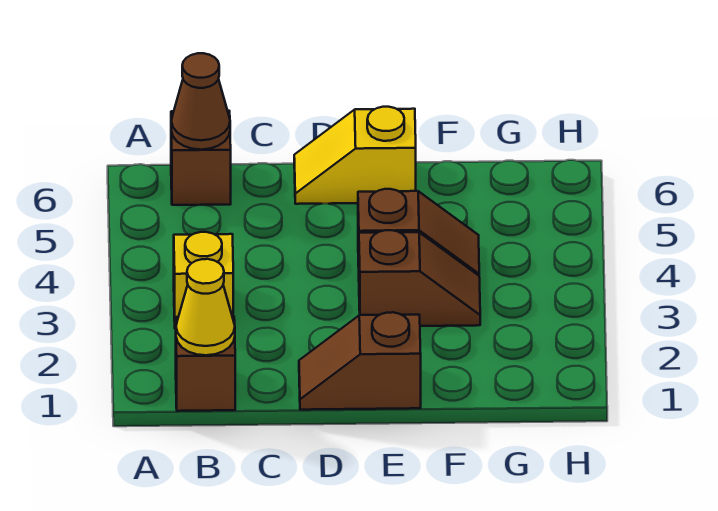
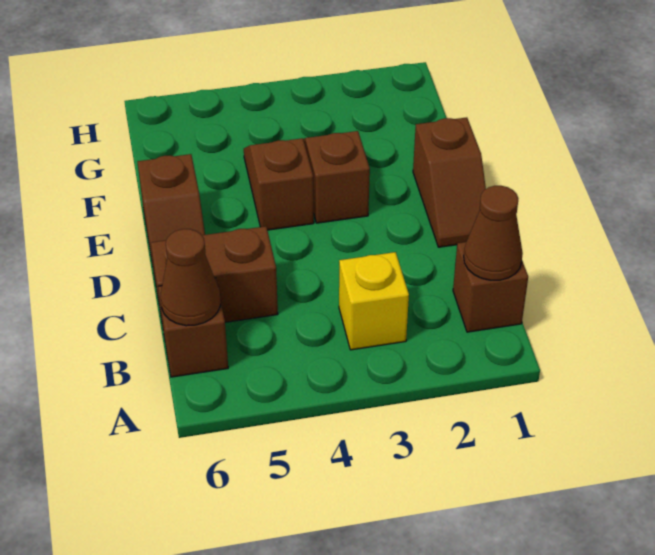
yellow 1x1 cone [176,259,235,355] -> brown 1x1 cone [464,186,523,280]
none -> brown 1x2 brick [151,226,278,326]
yellow 1x2 slope [294,107,416,204] -> brown 1x2 slope [138,154,205,283]

